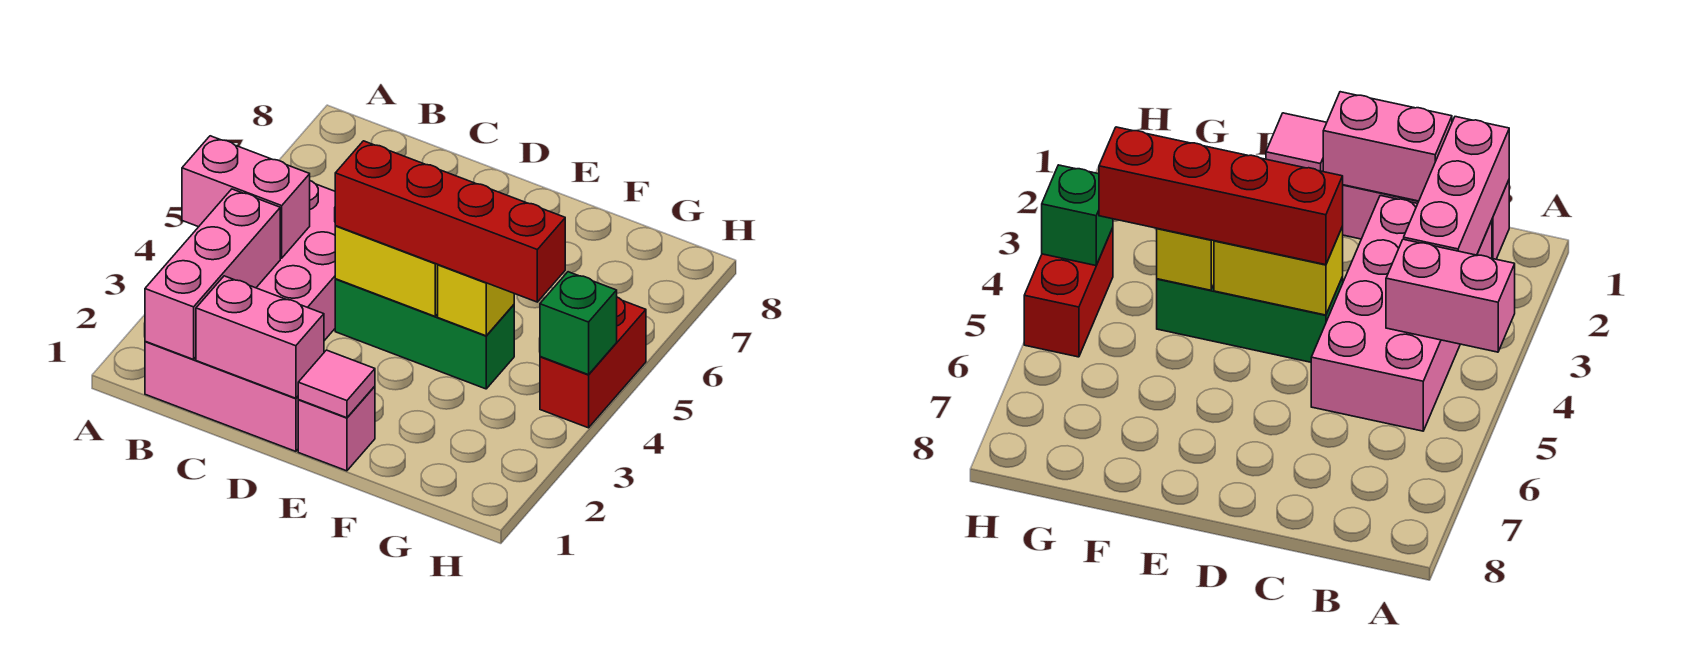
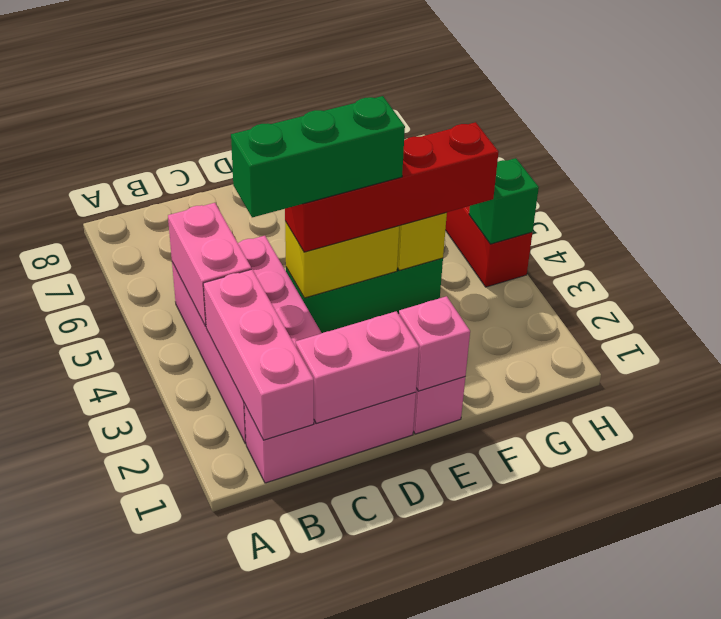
pink 1x2 brick [182,136,310,258] -> pink 1x2 brick turned to [168,203,251,326]
none -> green 1x3 brick [231,96,405,217]
pink 1x1 tile [298,350,375,418] -> pink 1x1 brick [399,296,470,391]

